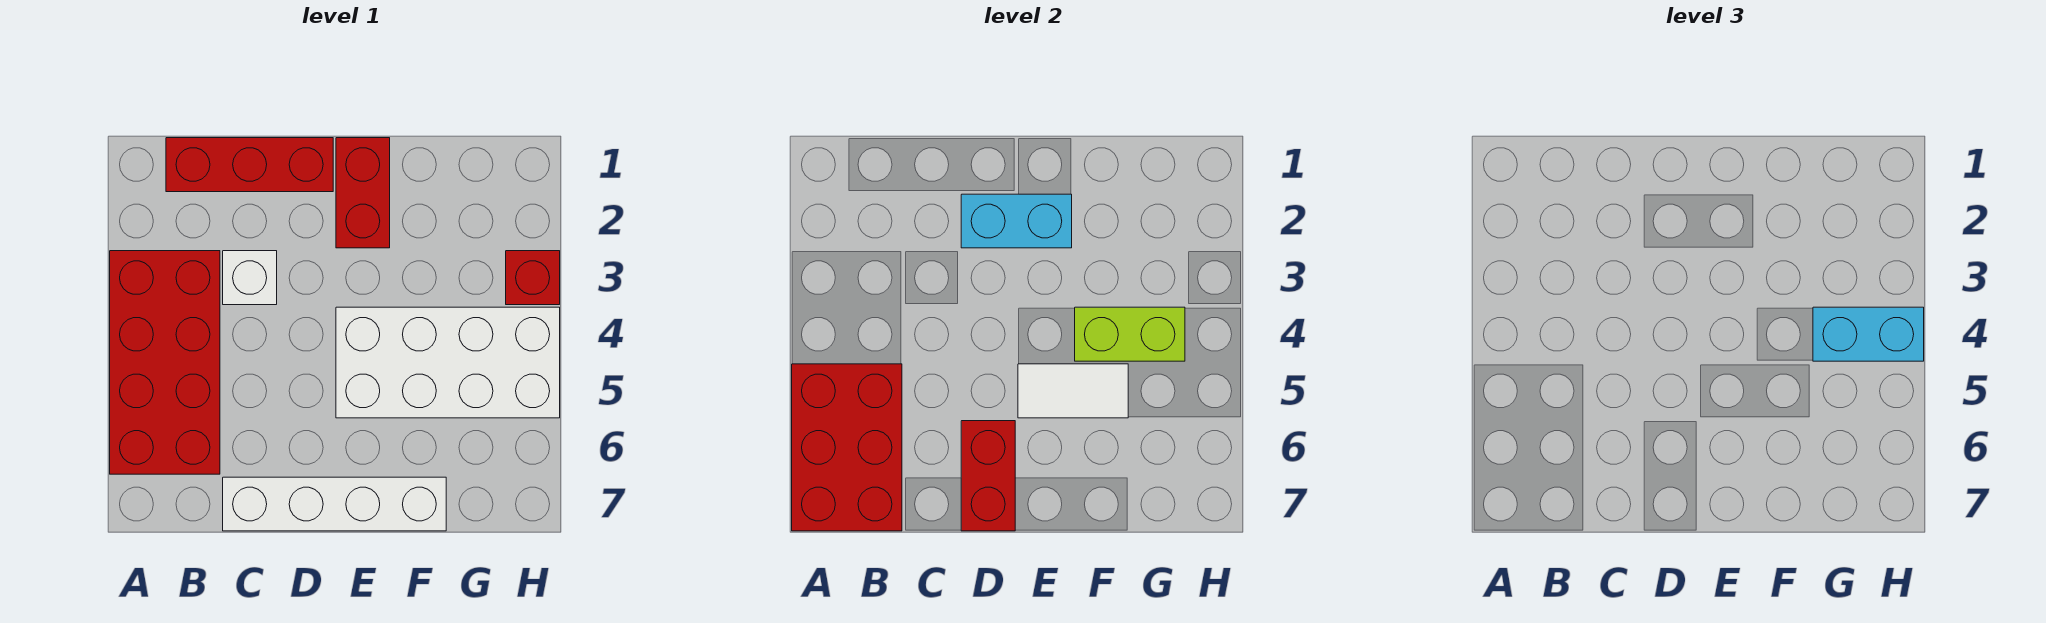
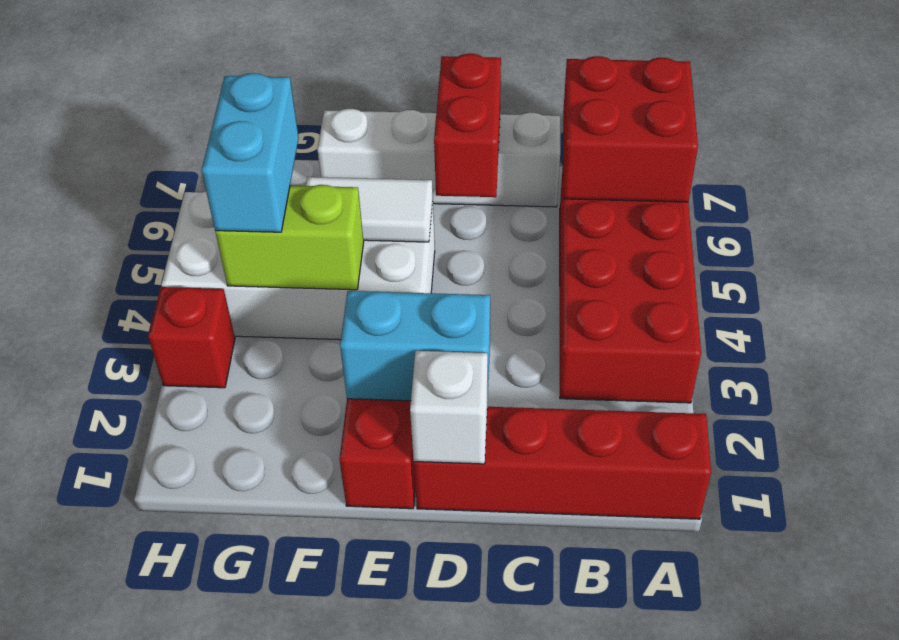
red 2x3 brick [792,364,902,531] -> red 2x2 brick [563,56,698,202]
red 1x3 brick [166,138,333,192] -> red 1x4 brick [414,407,711,519]
white 1x1 brick [223,251,277,305] -> white 1x1 brick moved to [410,351,488,464]
cyan 1x2 brick [1813,307,1924,361] -> cyan 1x2 brick turned to [202,73,299,232]

